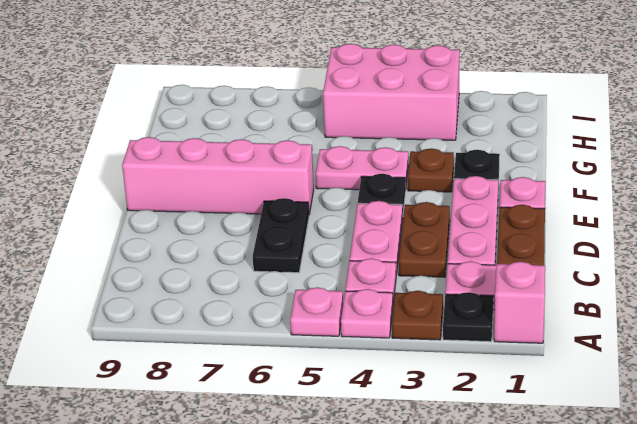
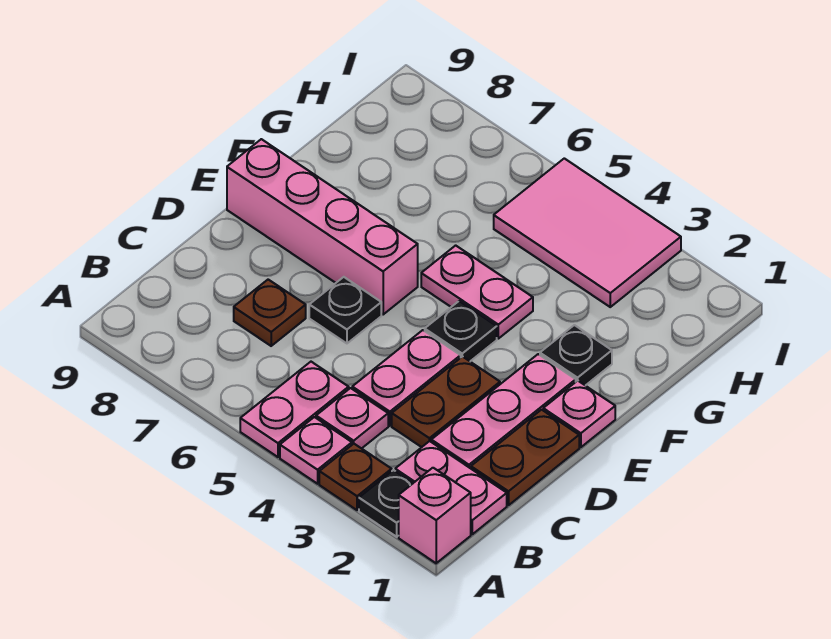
pink 1x1 plate [290,287,343,336] -> pink 1x2 plate [240,362,349,457]
black 1x2 plate [253,198,309,273] -> black 1x1 plate [309,277,381,343]
brown 1x1 plate [408,148,454,192] -> brown 1x1 plate moved to [234,280,306,346]
pink 2x3 brick [323,44,460,140] -> pink 2x3 tile [494,158,681,307]

